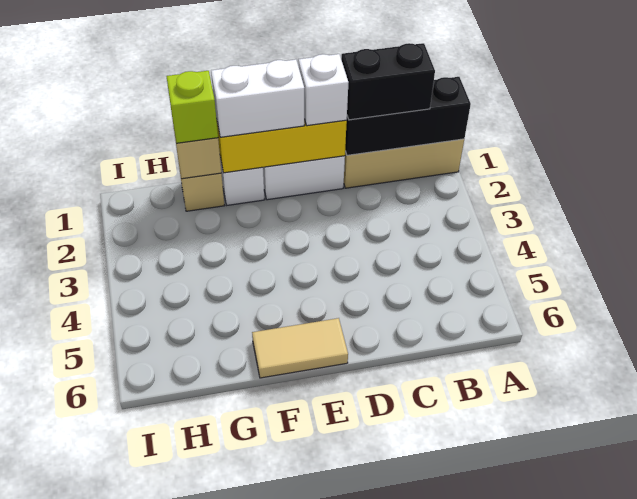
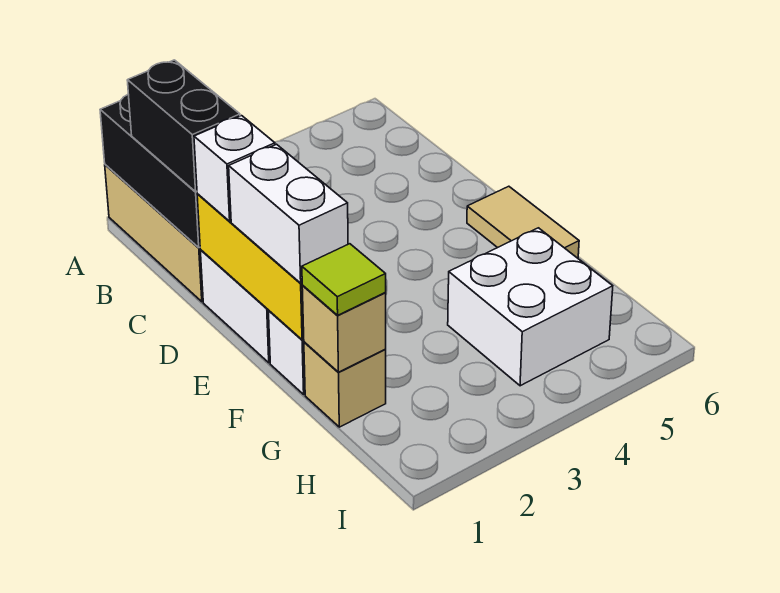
lime 1x1 brick [166,71,218,143] -> lime 1x1 tile [302,244,386,315]
none -> white 2x2 brick [448,228,613,386]

